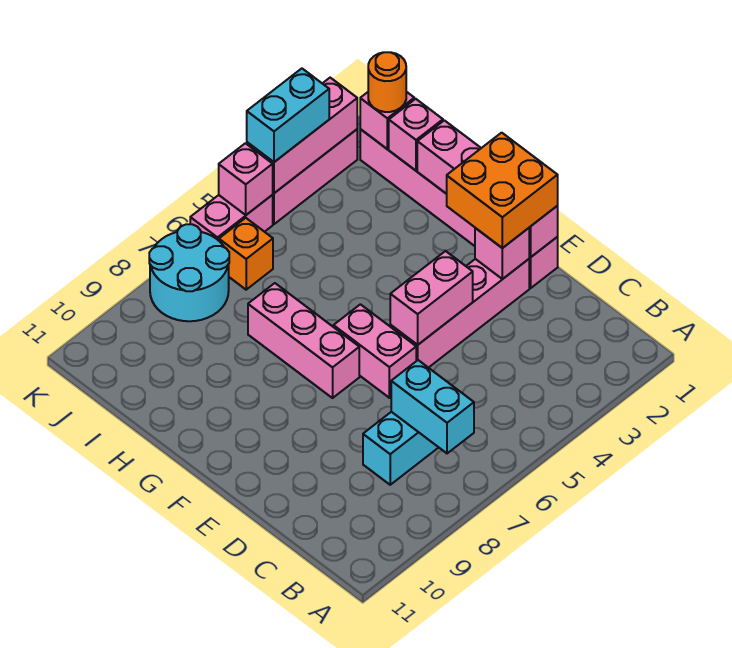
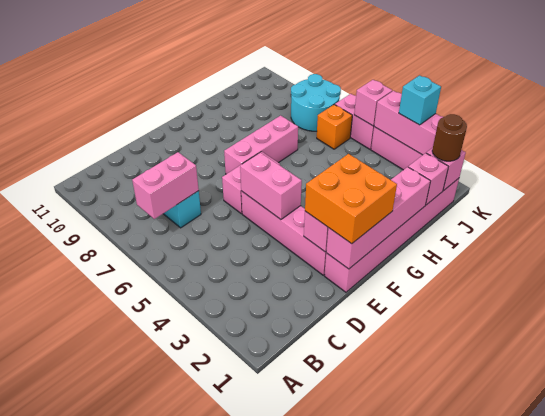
cyan 1x2 brick [391,360,474,453] -> pink 1x2 brick [132,152,199,219]
orange 1x1 round brick [368,52,406,112] -> brown 1x1 round brick [432,114,467,161]
cyan 1x2 brick [247,69,329,162] -> cyan 1x1 brick [399,75,441,125]

